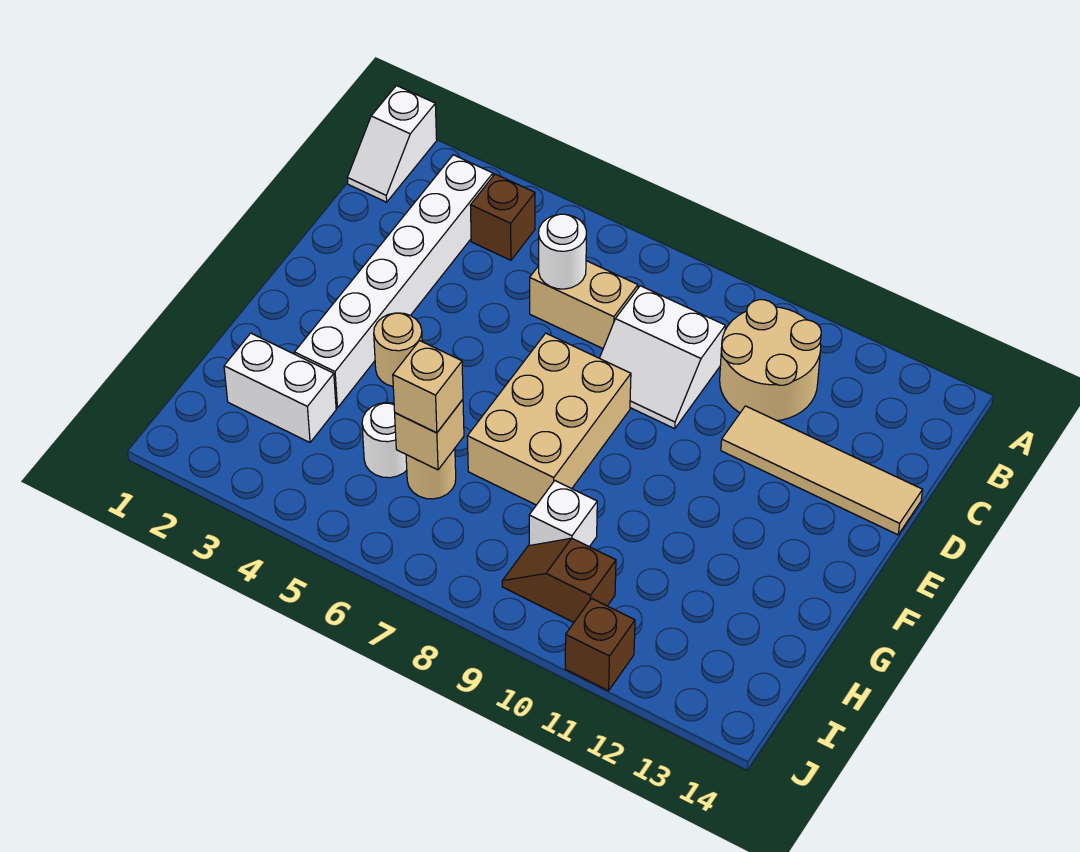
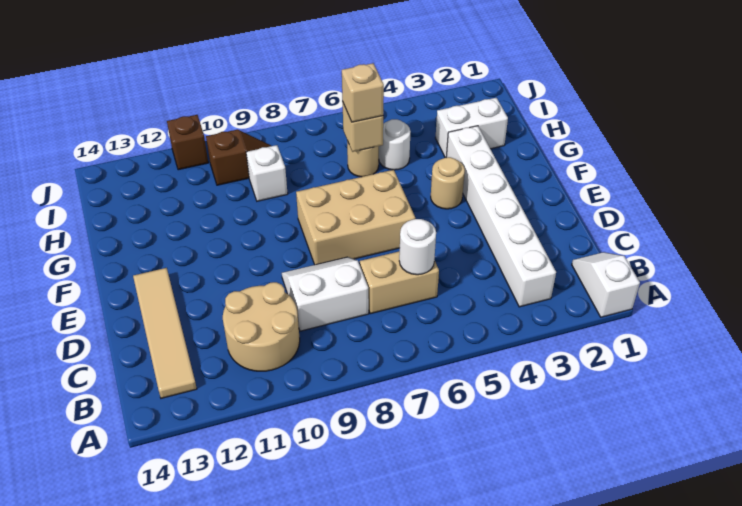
brown 1x1 brick [470,174,535,260] -> none
tan 1x4 tile [721,406,923,535] -> tan 1x4 tile turned to [133,268,197,398]
tan 2x3 brick [467,333,631,505] -> tan 2x3 brick turned to [296,170,415,265]

